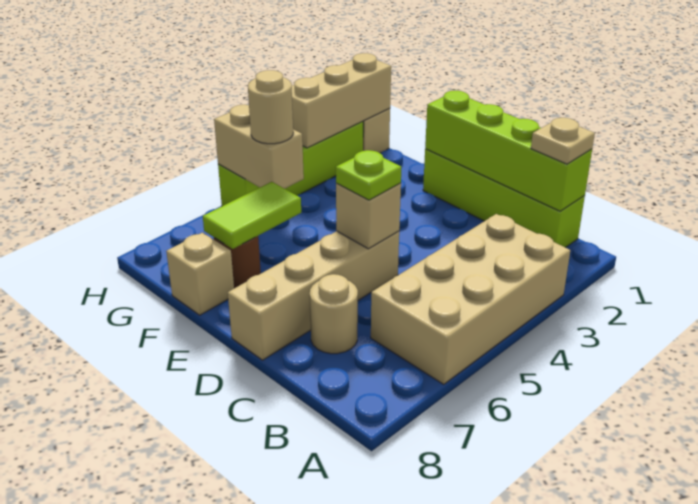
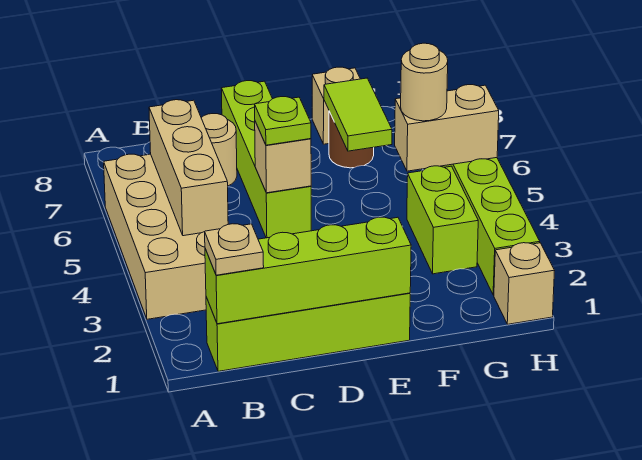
tan 1x4 brick [228,231,399,360] -> lime 1x4 brick [221,81,311,238]
none -> lime 1x2 brick [407,166,478,274]
tan 1x3 brick [292,53,391,148] -> tan 1x3 brick moved to [149,100,228,236]

